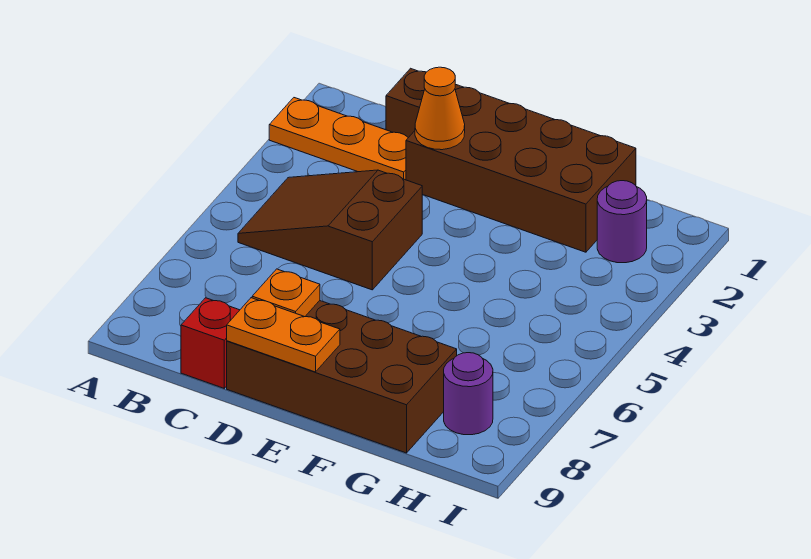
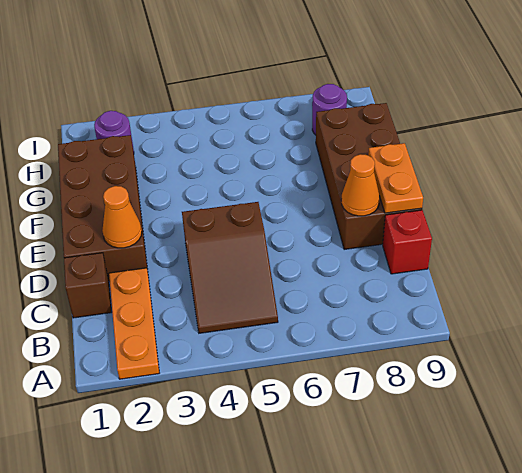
orange 1x1 plate [252,269,320,317] -> orange 1x1 cone [341,154,380,216]

